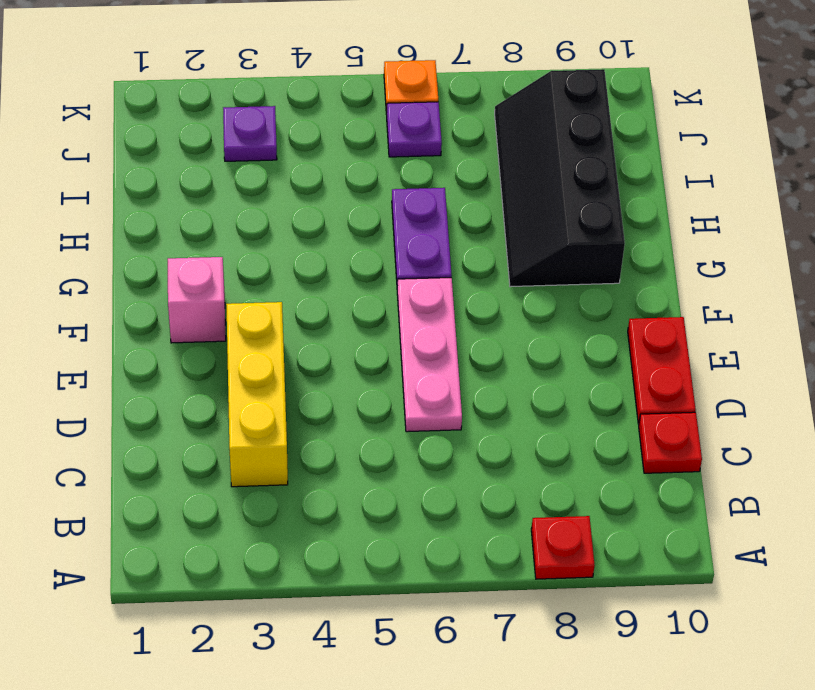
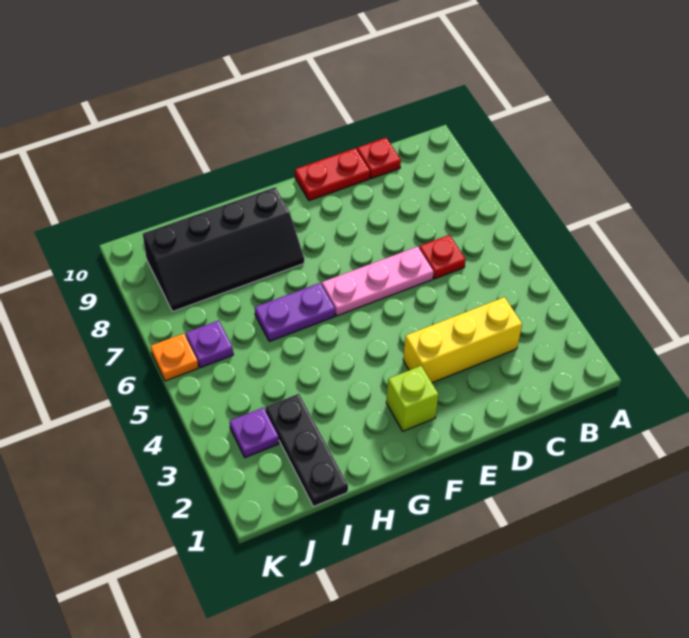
red 1x1 plate [531,516,595,579] -> red 1x1 plate moved to [419,235,466,279]
pink 1x1 brick [168,257,226,343] -> lime 1x1 brick [386,366,438,431]
none -> black 1x3 plate [265,394,348,507]

